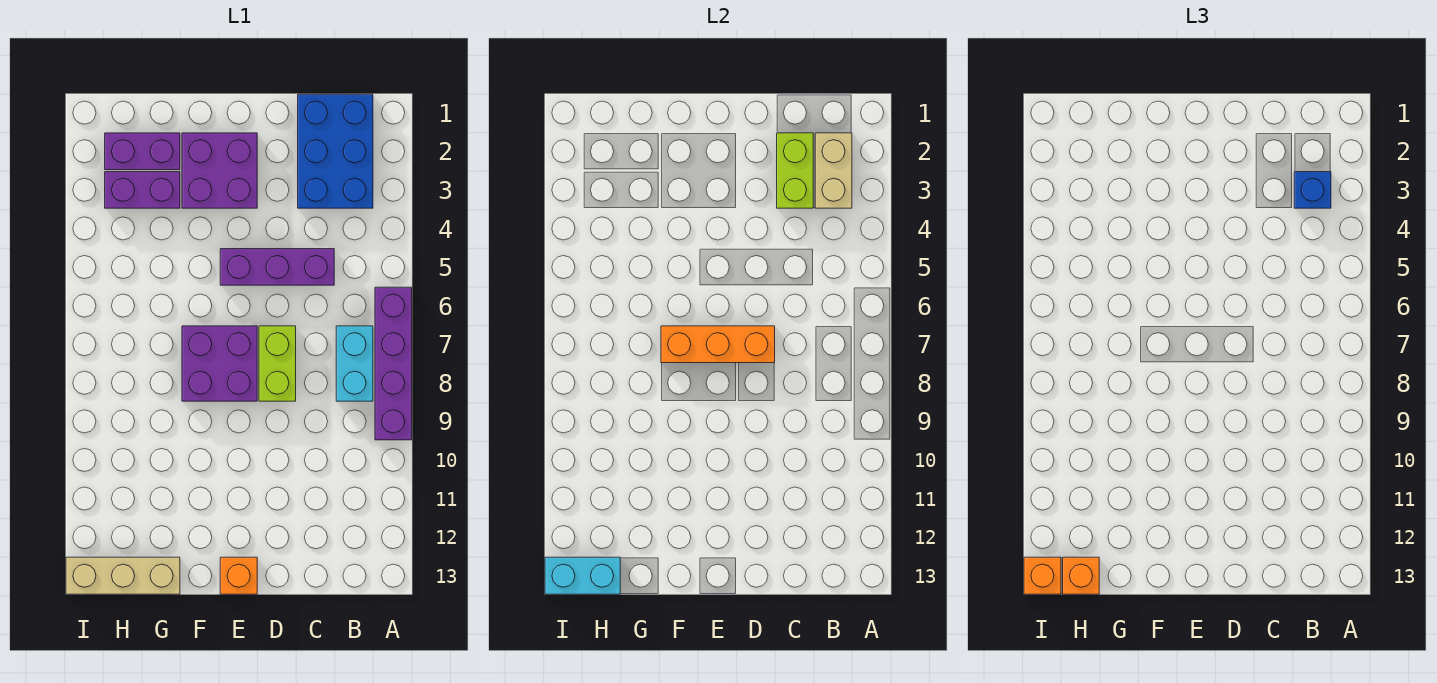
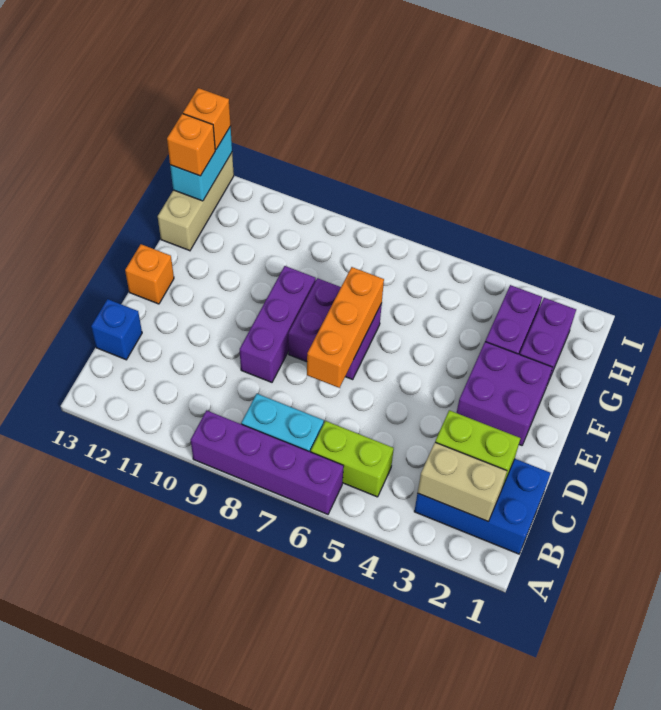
blue 1x1 brick [1294,172,1331,208] -> blue 1x1 brick moved to [91,299,142,360]
purple 1x3 brick [220,249,334,285] -> purple 1x3 brick moved to [240,266,316,382]
lime 1x2 brick [259,326,296,401] -> lime 1x2 brick moved to [311,421,394,497]

